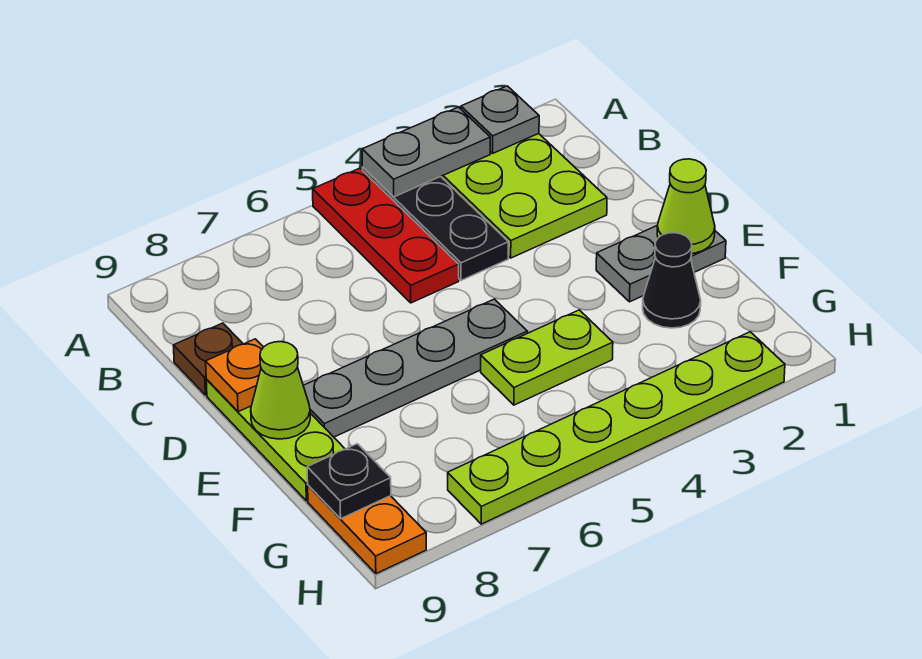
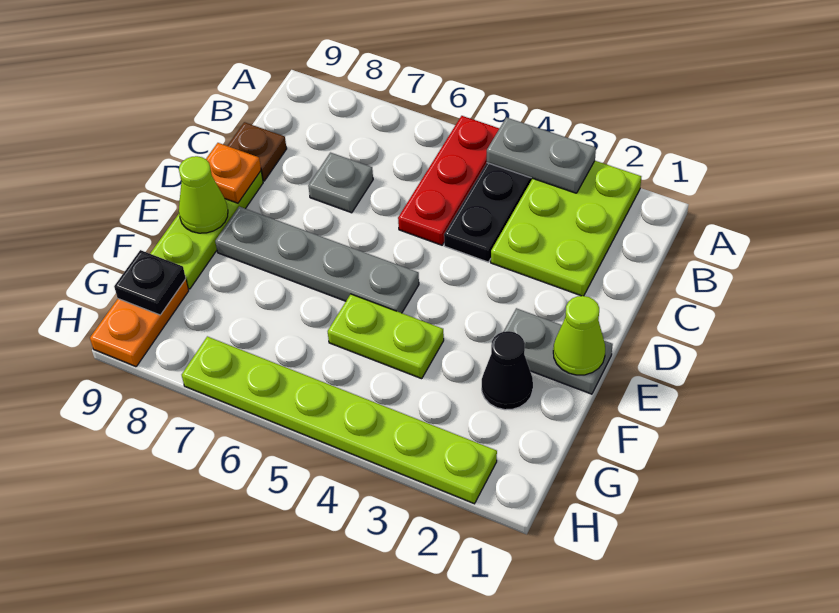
grey 1x1 plate [461,86,539,153] -> grey 1x1 plate moved to [308,153,373,213]

